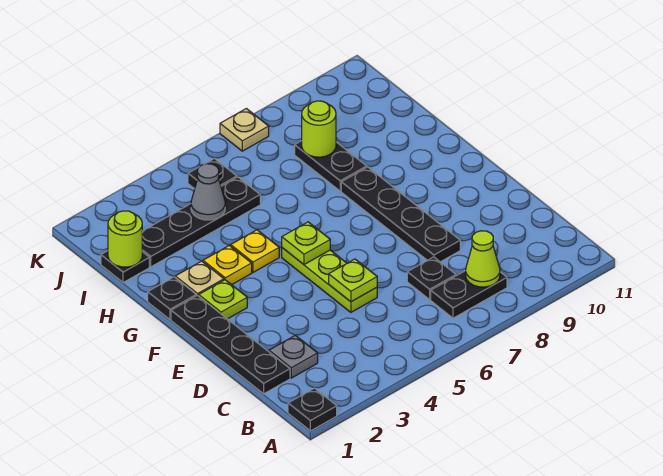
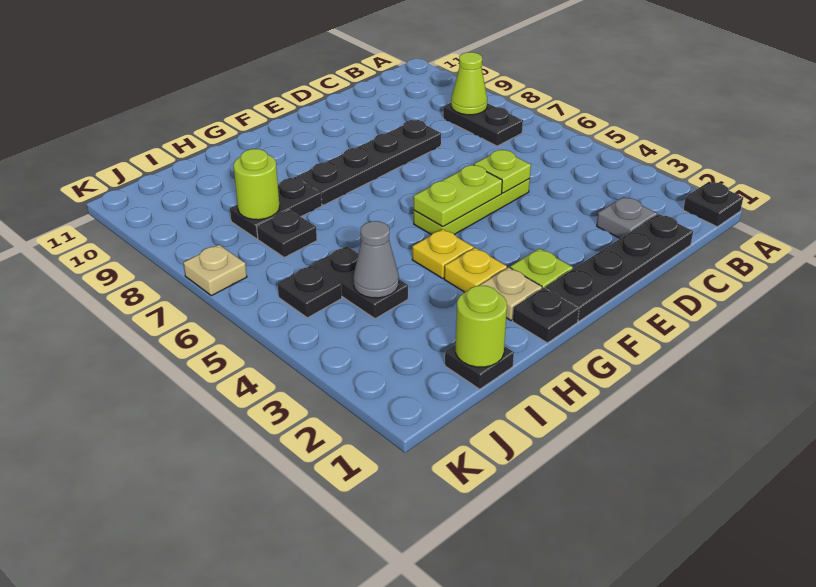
black 1x1 plate [407,257,456,299] -> black 1x1 plate moved to [257,210,317,257]
lime 1x1 plate [282,222,330,265] -> lime 1x2 plate [414,165,502,227]
black 1x4 plate [142,177,260,267] -> black 1x2 plate [314,246,408,319]

